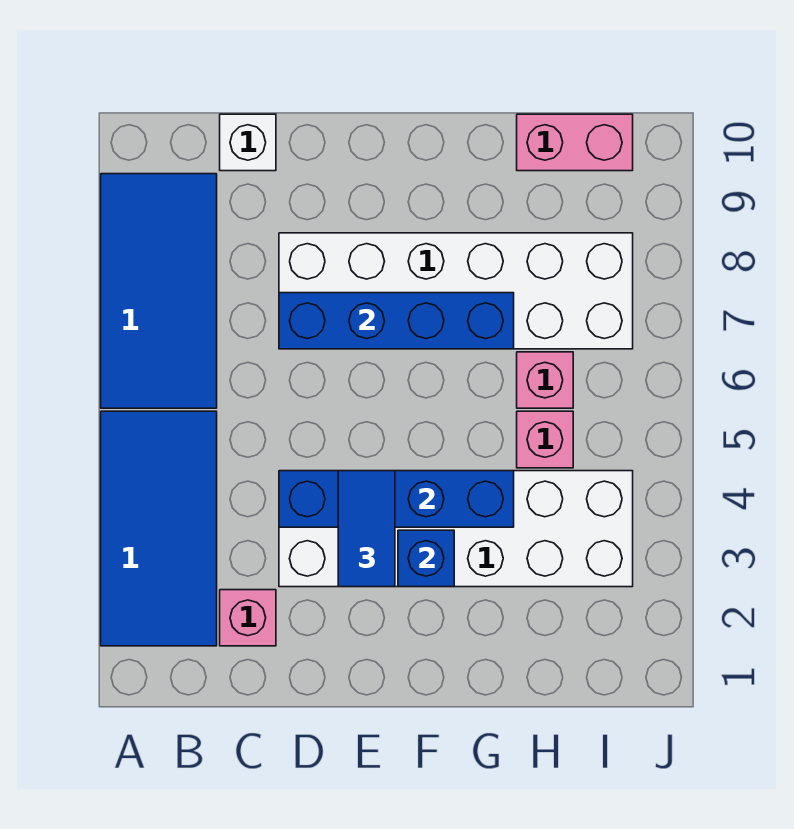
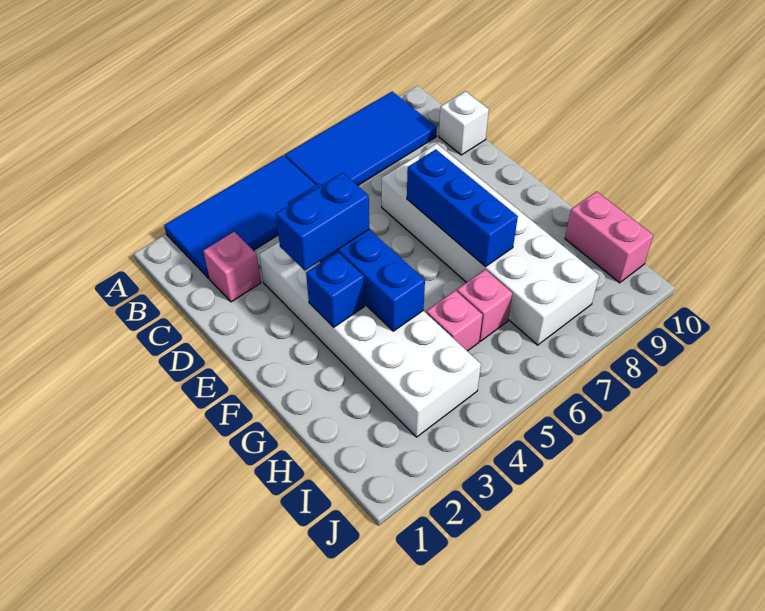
blue 1x4 brick [279,293,514,349] -> blue 1x3 brick [407,149,518,267]
blue 1x2 tile [338,471,395,587] -> blue 1x2 brick [276,173,369,270]

